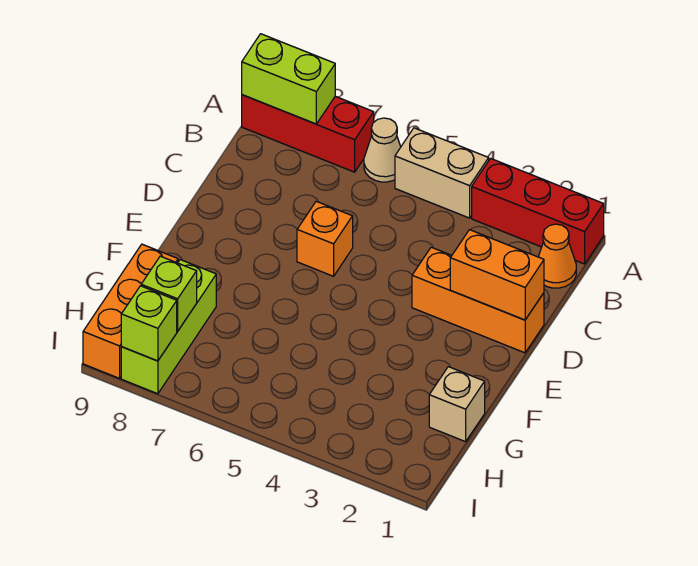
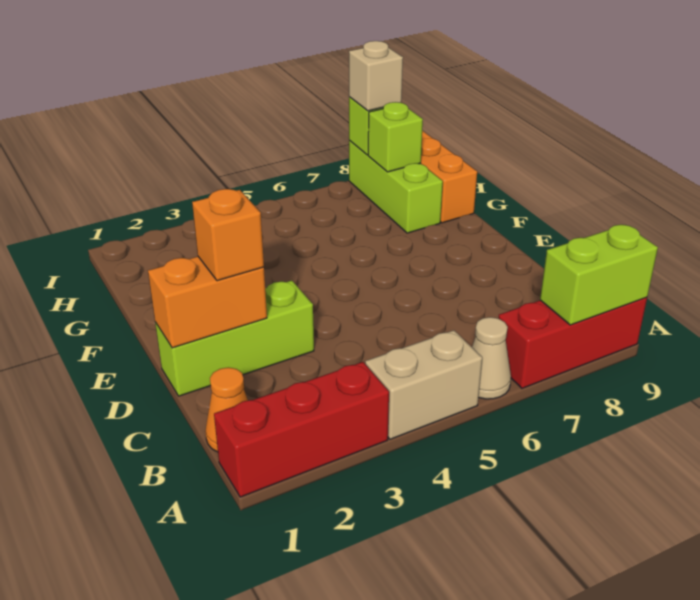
orange 1x3 brick [412,247,544,353] -> lime 1x3 brick [155,281,314,396]
orange 1x1 brick [297,201,353,276] -> orange 1x1 brick moved to [192,189,264,281]
tan 1x1 brick [429,367,485,442] -> tan 1x1 brick moved to [349,41,403,111]

